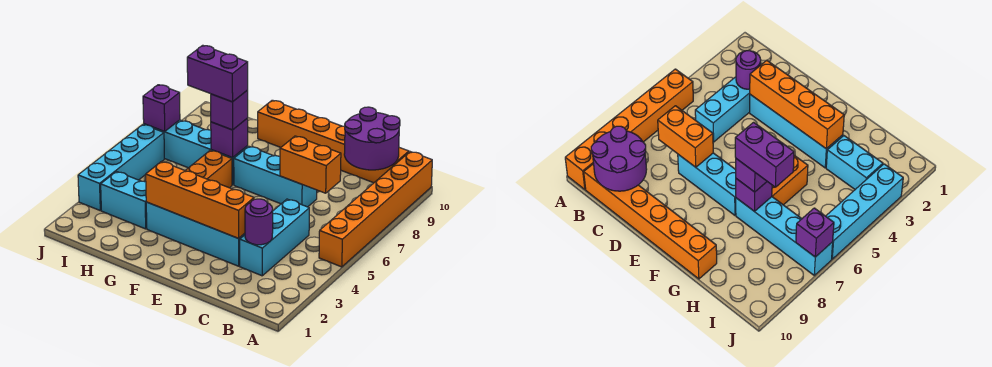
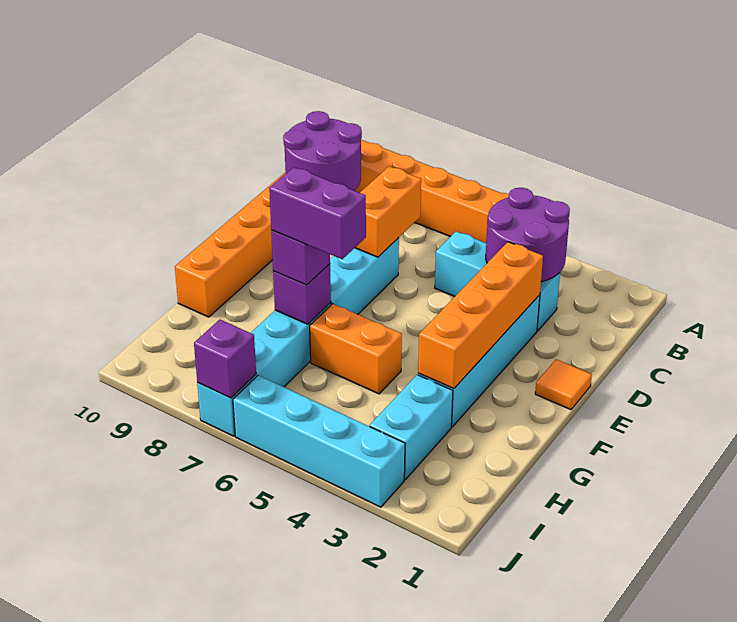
purple 1x1 round brick [245,199,273,245] -> purple 2x2 round brick [486,188,570,282]
none -> orange 1x1 tile [535,359,592,410]
purple 1x2 brick [187,45,248,102] -> purple 1x2 brick turned to [269,167,366,259]

